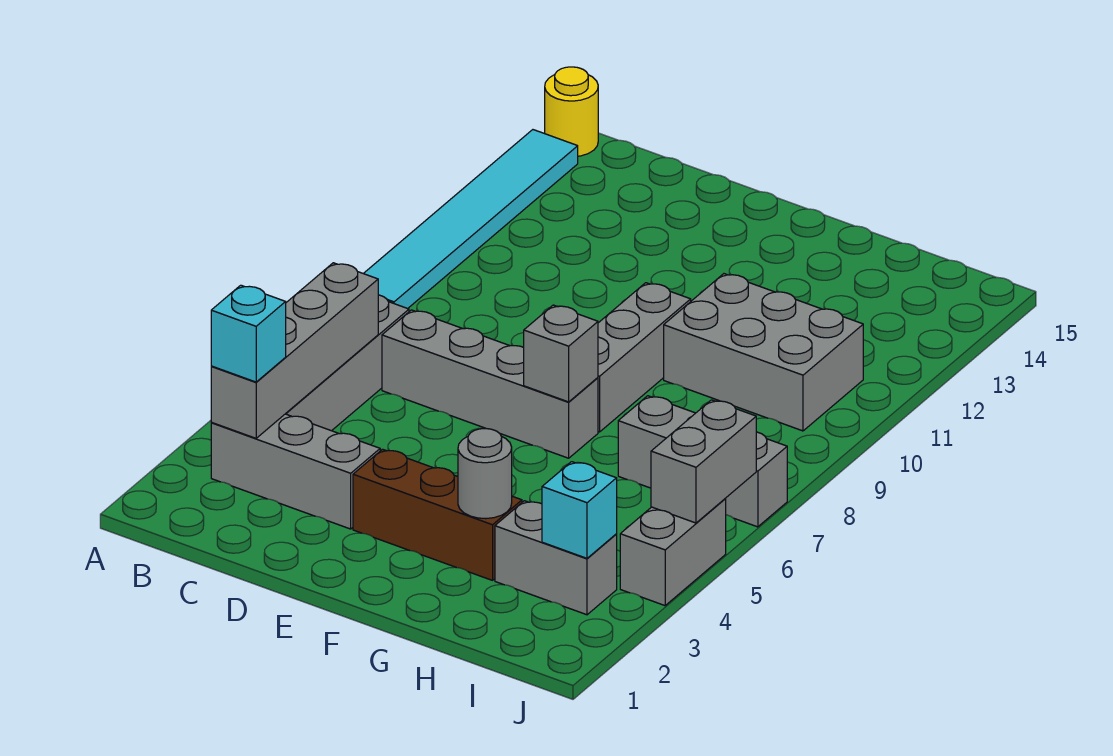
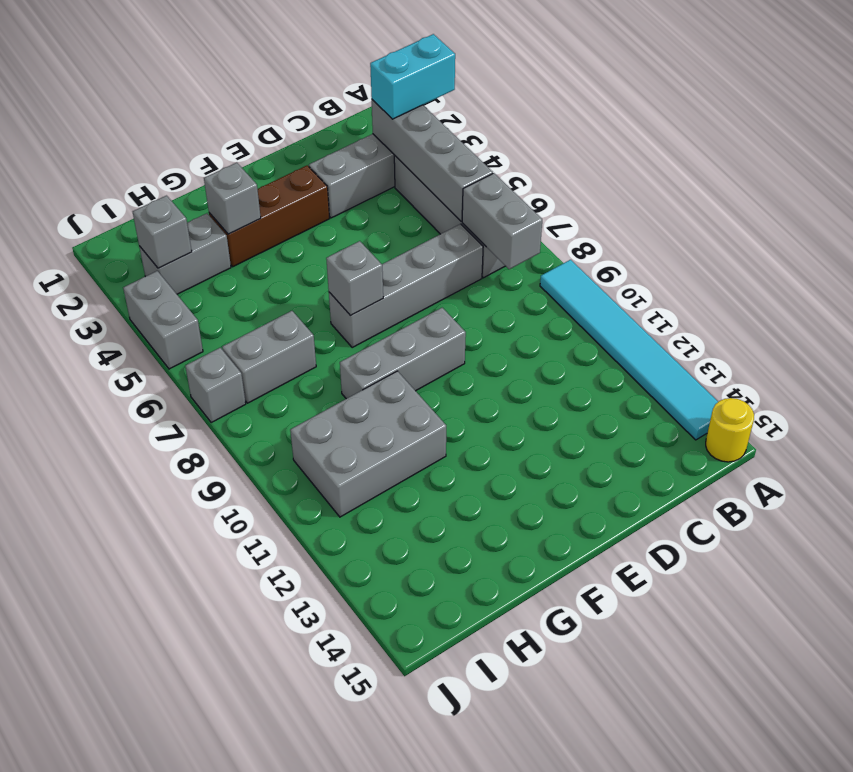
cyan 1x1 brick [211,285,286,382] -> cyan 1x2 brick [370,34,455,119]
grey 1x3 brick [598,283,691,432] -> grey 1x3 brick turned to [340,308,466,399]
grey 1x1 round brick [458,429,512,519] -> grey 1x1 brick [204,163,261,234]
cyan 1x1 brick [542,462,617,558] -> grey 1x1 brick [133,196,192,268]
grey 1x2 brick [651,400,756,523] -> grey 1x2 brick moved to [462,173,542,269]

